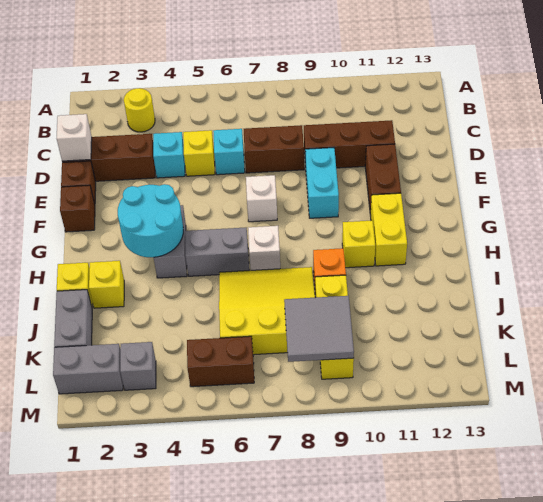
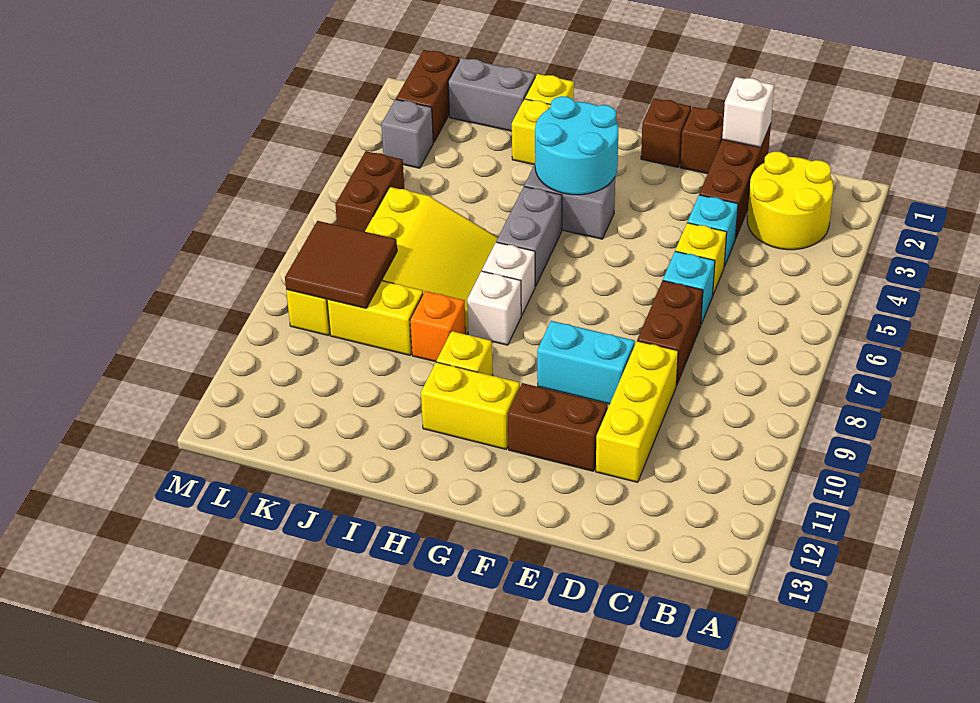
yellow 1x1 round brick [124,88,155,132] -> yellow 2x2 round brick [747,152,833,250]
brown 1x3 brick [304,120,395,168] -> yellow 1x3 brick [596,341,678,482]
white 1x1 brick [246,175,277,222] -> white 1x1 brick moved to [467,271,521,345]
grey 2x2 tile [284,296,354,362] -> brown 2x2 tile [285,221,397,308]
grey 1x2 brick [53,344,123,394] -> brown 1x2 brick [396,50,459,142]

